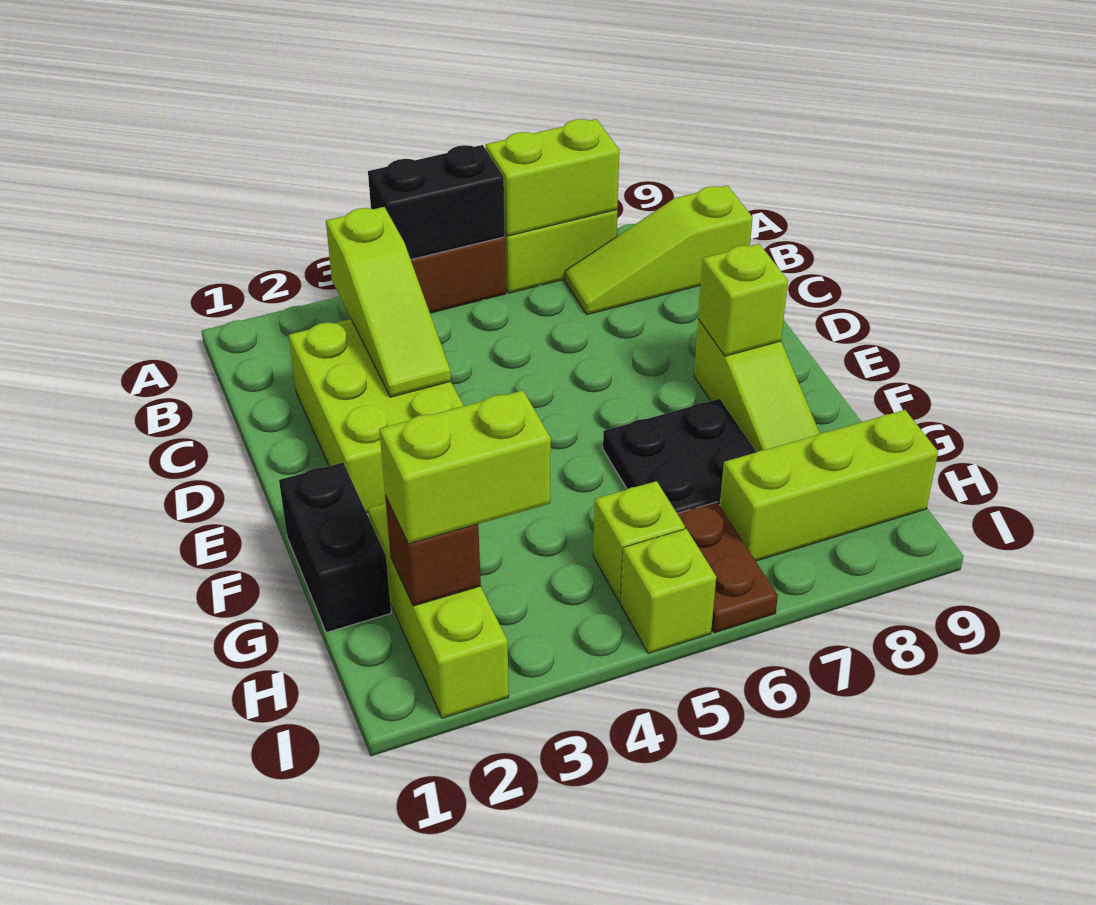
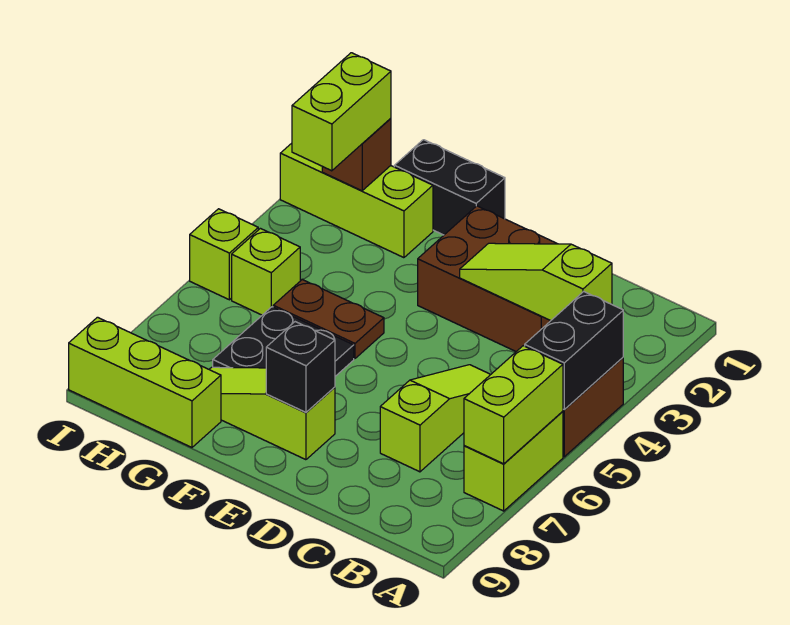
lime 1x3 slope [565,185,753,315] -> lime 1x3 slope moved to [380,365,491,472]
lime 2x3 brick [289,319,464,513] -> brown 2x3 brick [418,206,557,352]
lime 1x1 brick [698,244,788,356] -> black 1x1 brick [266,322,335,412]
brown 1x2 plate [677,502,778,633] -> brown 1x2 plate moved to [273,279,384,359]
lime 1x3 brick [720,410,938,561] -> lime 1x3 brick turned to [69,317,221,447]

